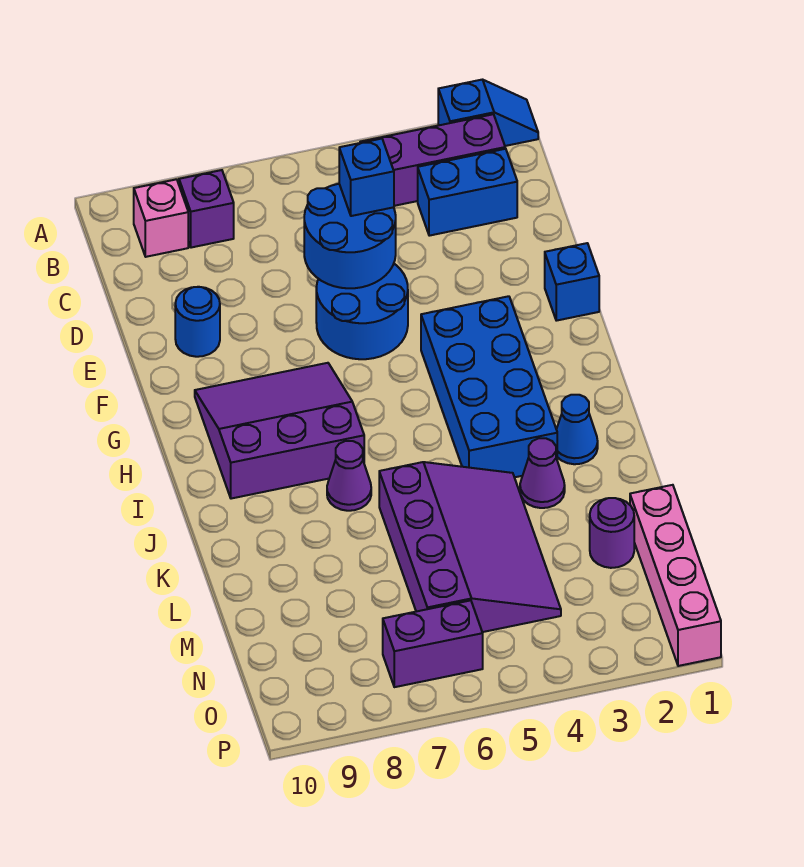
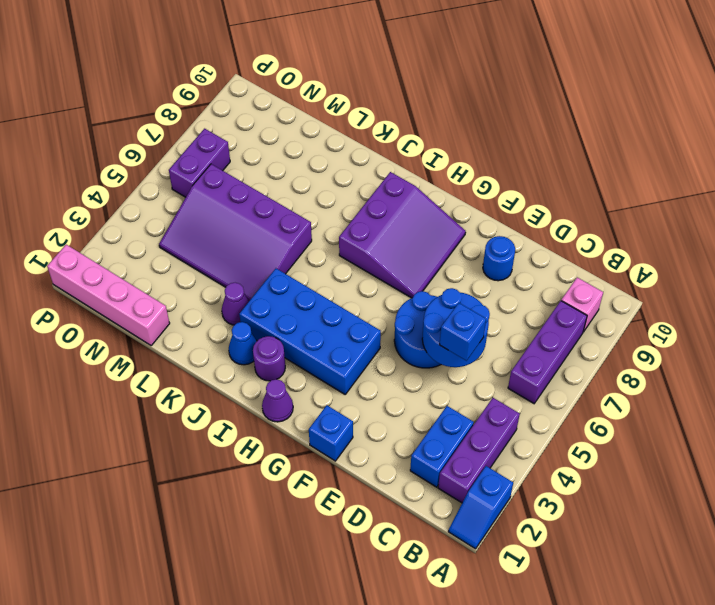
purple 1x1 brick [179,170,234,248] -> purple 1x3 brick [508,301,587,403]
purple 1x1 cone [327,441,371,511] -> purple 1x1 cone moved to [262,379,293,422]
purple 1x1 round brick [590,498,634,568] -> purple 1x1 round brick moved to [253,336,285,381]

